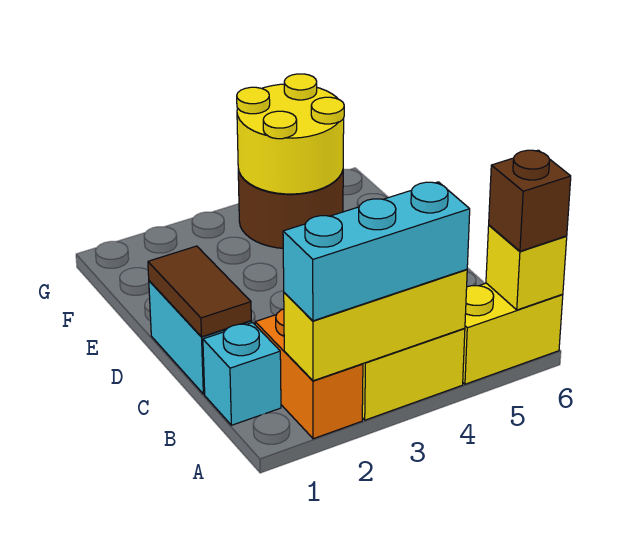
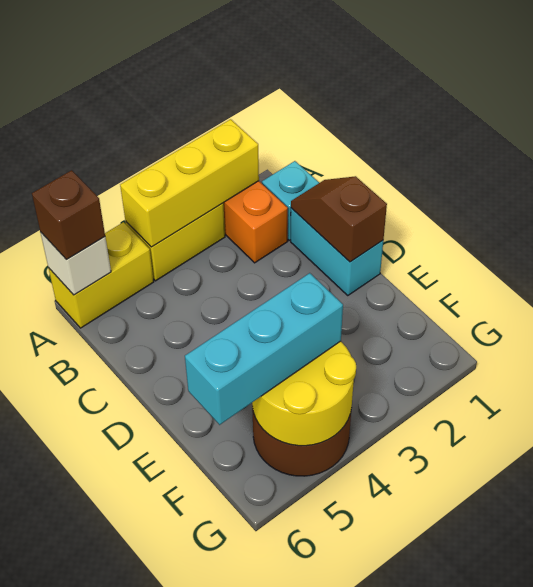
cyan 1x3 brick [283,182,470,321] -> cyan 1x3 brick moved to [185,273,343,425]
yellow 1x1 brick [486,225,567,310] -> white 1x1 brick [40,232,111,295]
brown 1x2 tile [148,246,251,337] -> brown 1x2 slope [291,176,387,262]

